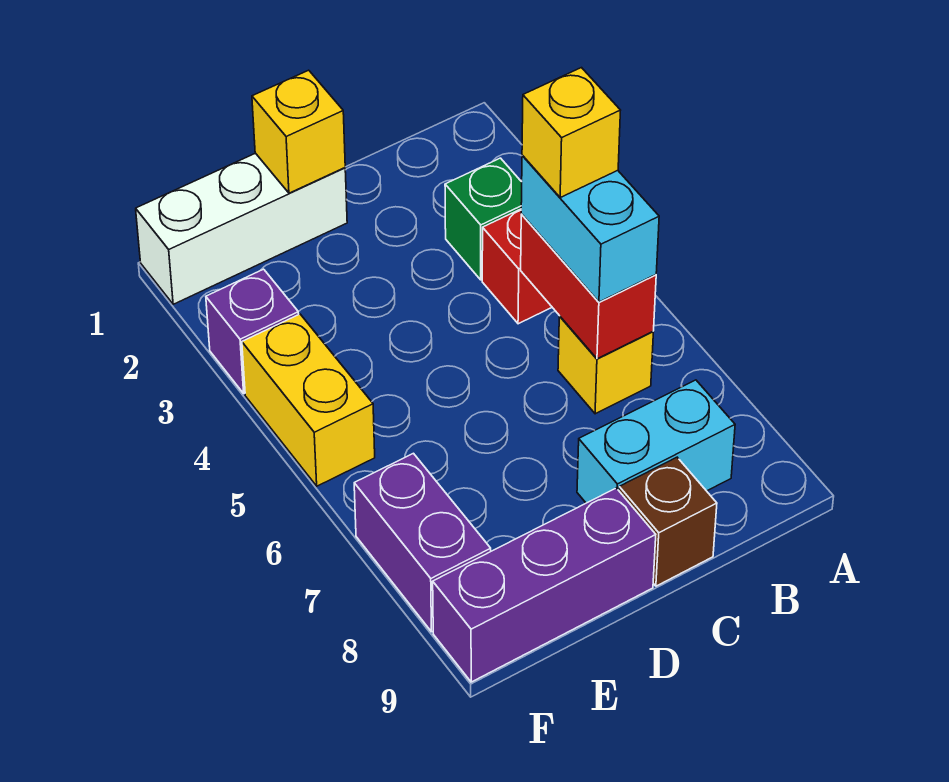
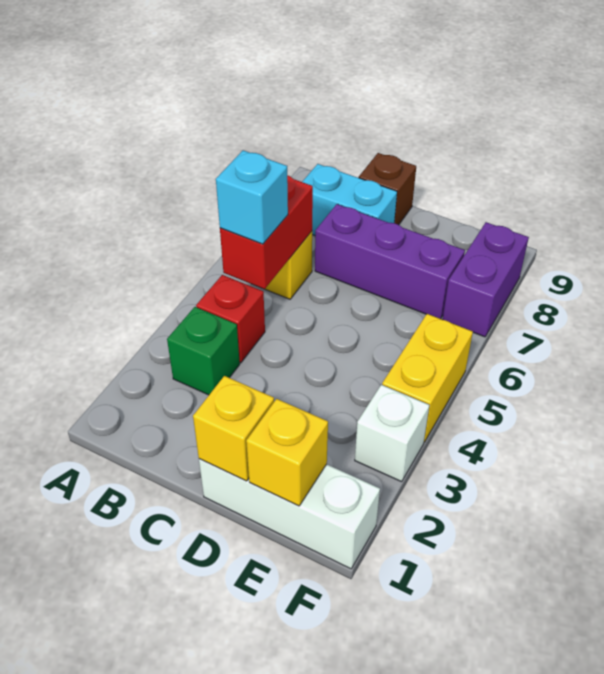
cyan 1x2 brick [521,155,659,302] -> cyan 1x1 brick [216,150,288,244]
yellow 1x1 brick [522,68,621,197] -> yellow 1x1 brick moved to [246,399,328,506]
purple 1x3 brick [433,488,656,682] -> purple 1x3 brick moved to [315,204,465,319]
purple 1x1 brick [206,269,299,394] -> white 1x1 brick [355,385,429,482]

